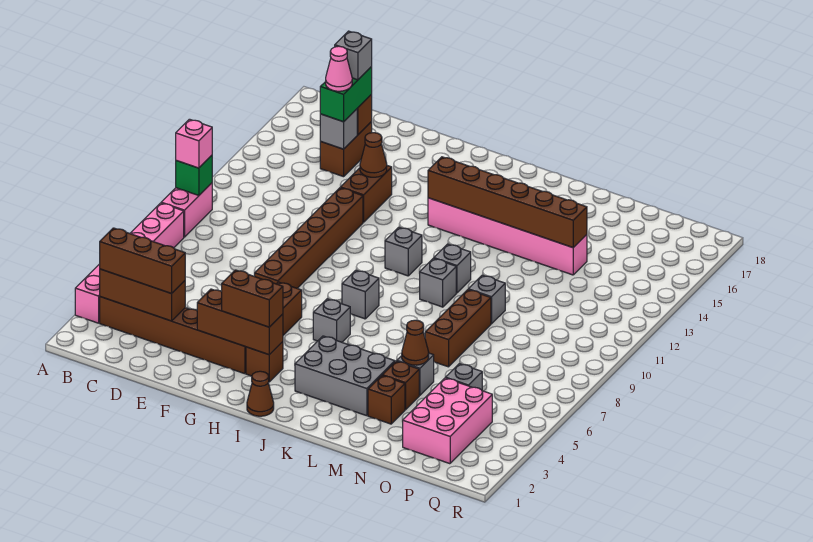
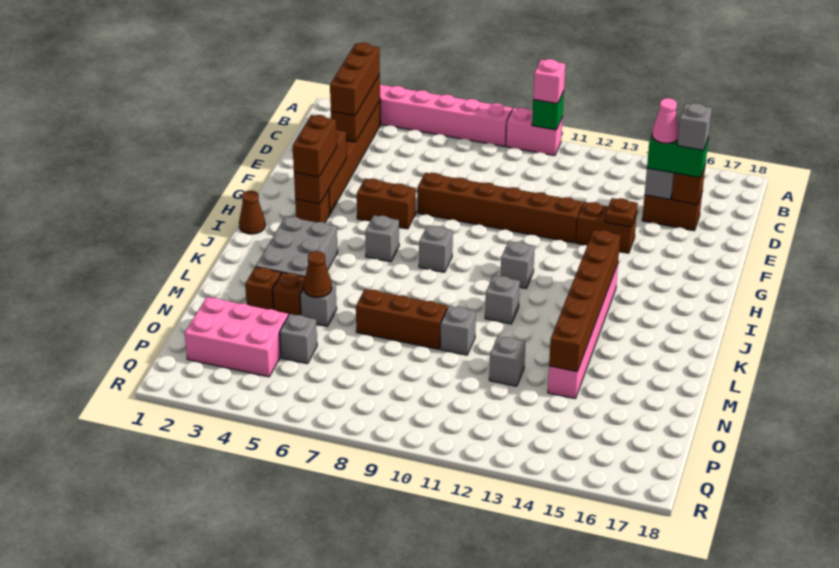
brown 1x1 cone [360,133,387,177] -> brown 1x1 plate [605,198,638,227]
grey 1x1 brick [420,258,456,307] -> grey 1x1 brick moved to [489,336,526,386]

